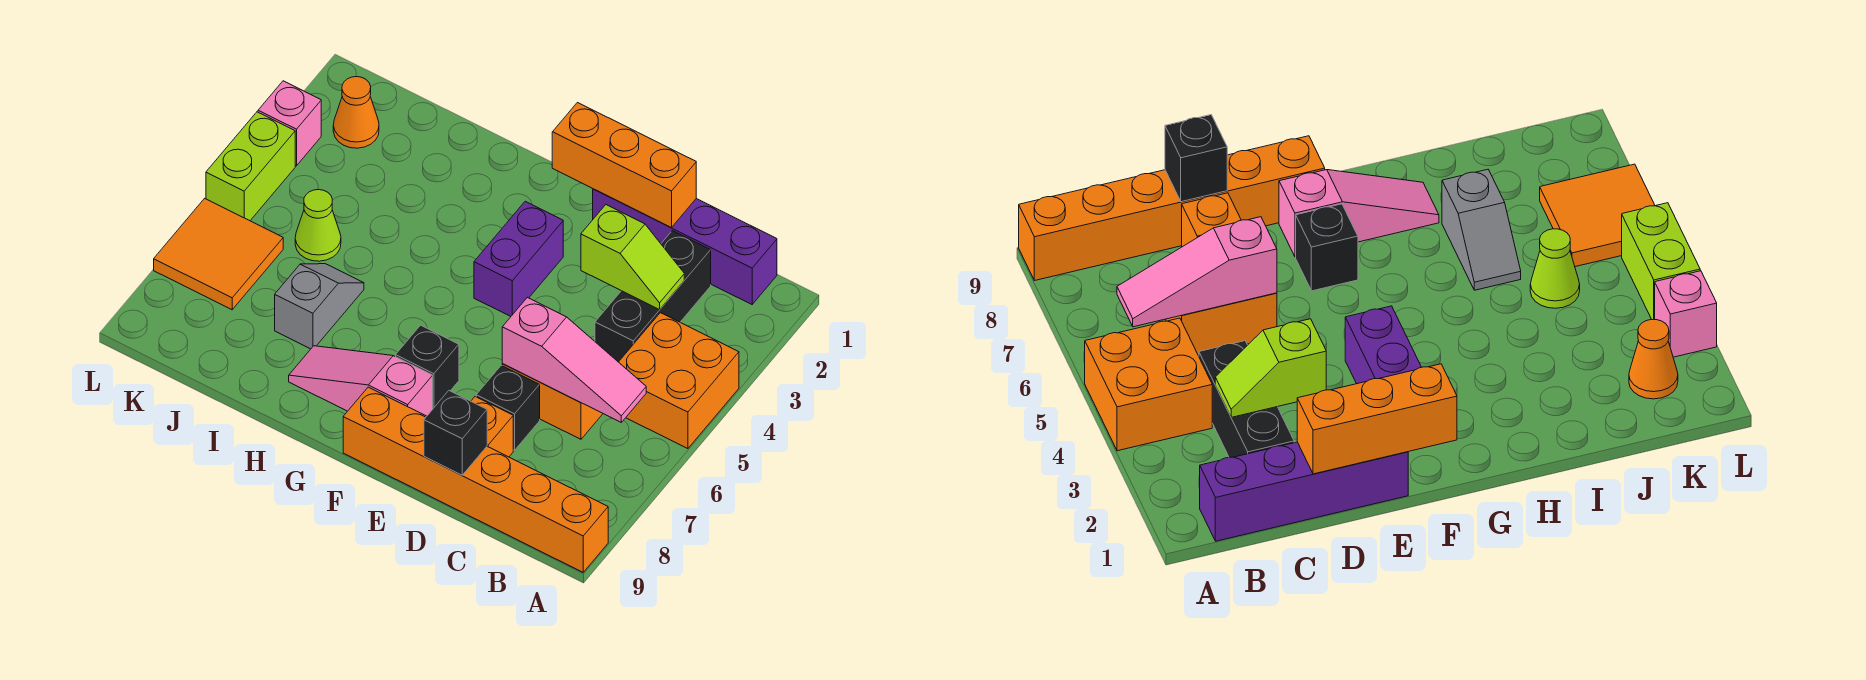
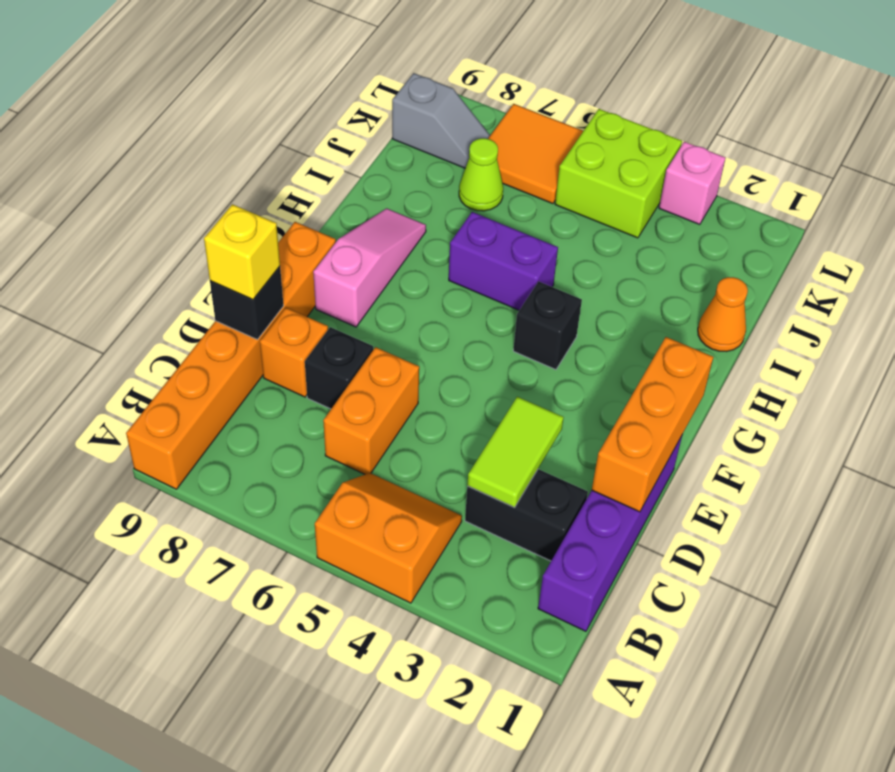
orange 2x2 brick [619,313,739,449] -> orange 2x2 slope [315,473,462,603]
pink 1x3 slope [502,297,646,422] -> none
black 1x3 brick [595,231,711,362] -> black 1x2 brick [465,469,588,561]
lime 1x2 slope [581,205,684,310] -> lime 1x2 tile [467,397,564,507]
none -> yellow 1x1 brick [204,204,280,299]
purple 1x2 brick [474,201,563,316] -> purple 1x2 brick moved to [449,212,558,310]
black 1x1 brick [396,325,459,408] -> black 1x1 brick moved to [513,281,582,370]
grey 1x2 slope [275,264,364,349] -> grey 1x2 slope moved to [392,73,490,168]
lime 1x1 cone [295,190,341,261] -> lime 1x1 cone moved to [459,138,503,211]
orange 1x1 cone [333,77,379,148] -> orange 1x1 cone moved to [698,277,748,351]
lime 1x2 brick [206,112,295,221] -> lime 2x2 brick [555,109,682,238]

